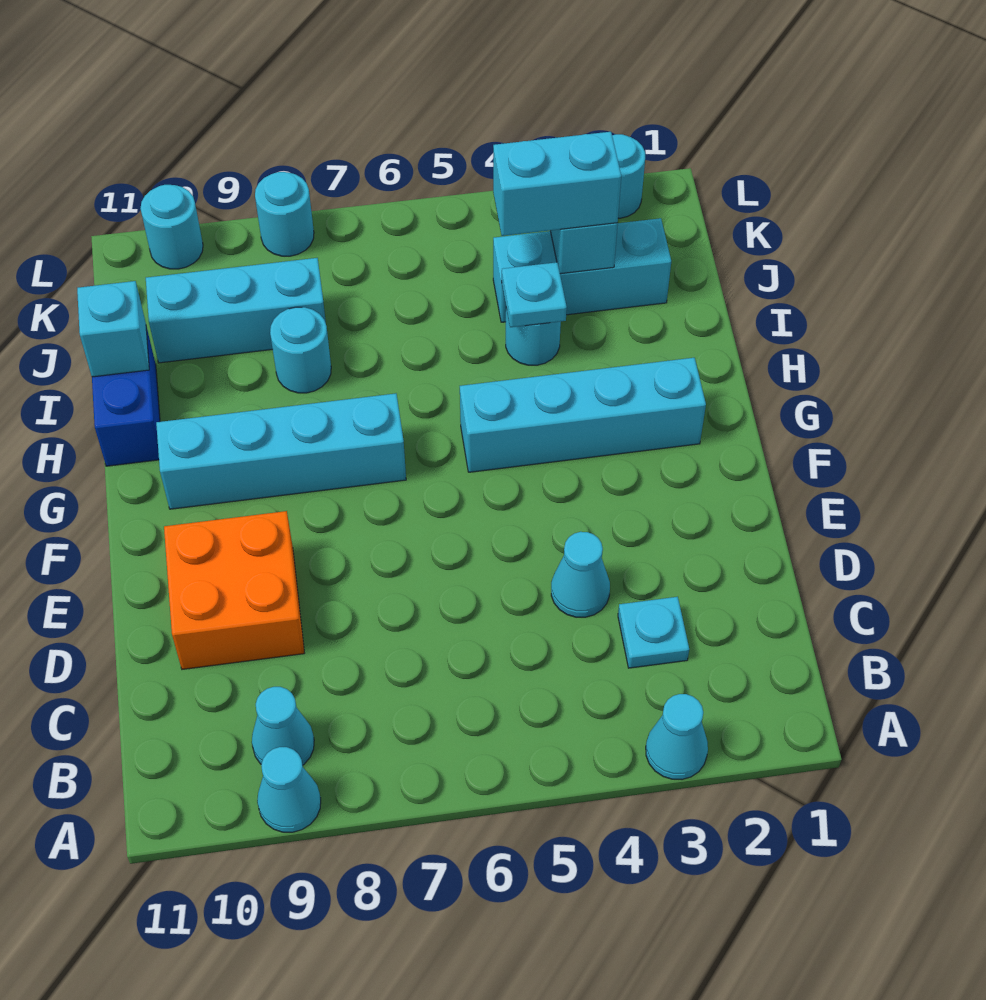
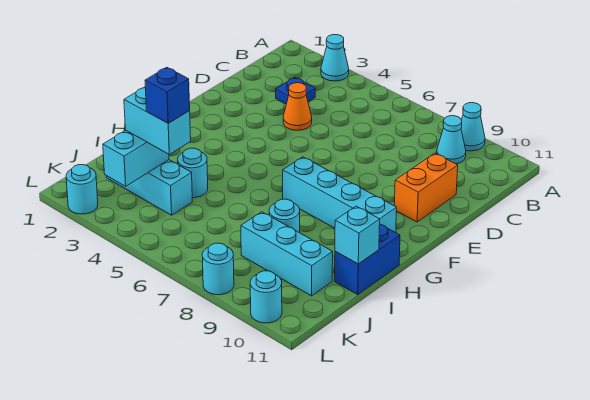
cyan 1x1 plate [618,597,689,668] -> blue 1x1 plate [276,77,315,104]
cyan 1x1 cone [551,532,610,617] -> orange 1x1 cone [283,83,312,130]
orange 2x2 brick [164,511,304,669] -> orange 1x2 brick [394,153,458,222]
cyan 1x4 brick [460,358,706,472] -> none
cyan 1x1 plate [502,262,567,327] -> none
none -> blue 1x1 brick [145,67,190,123]

